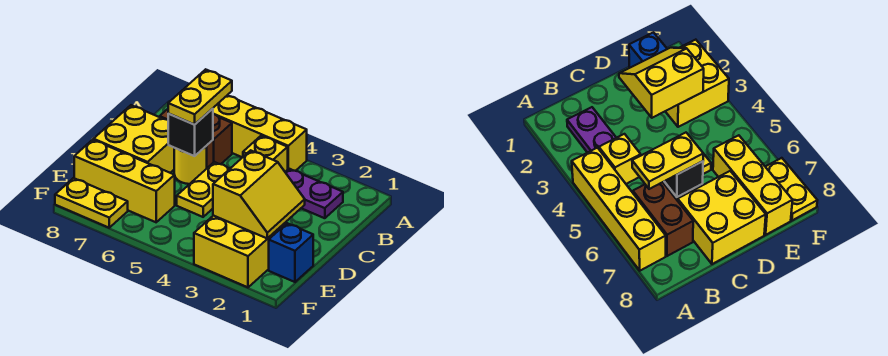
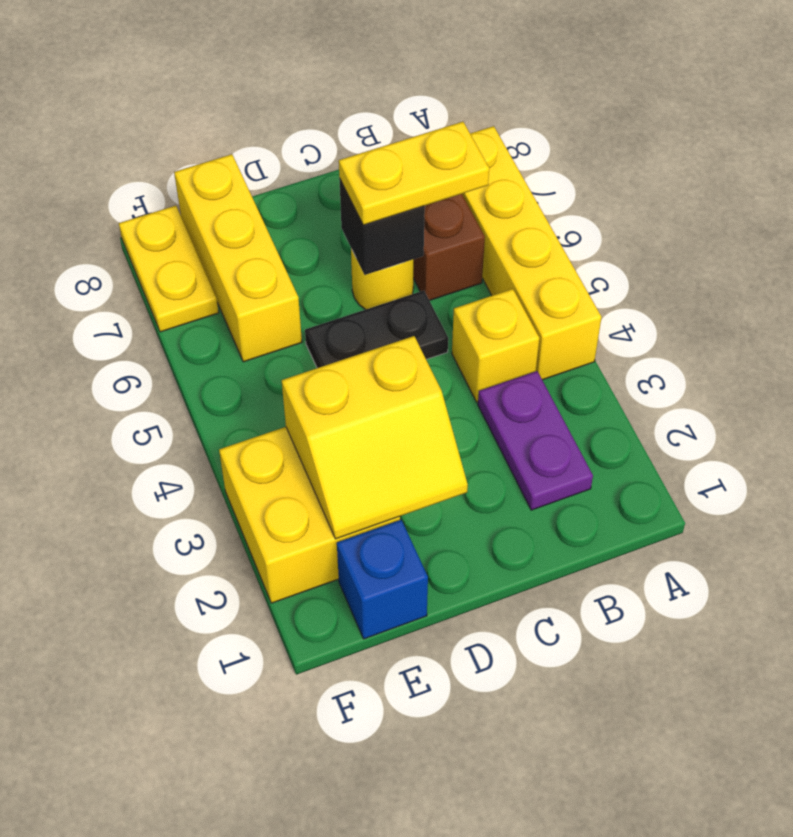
yellow 1x2 plate [177,162,230,217] -> black 1x2 plate [305,291,448,368]
yellow 2x2 brick [93,105,174,173] -> none

